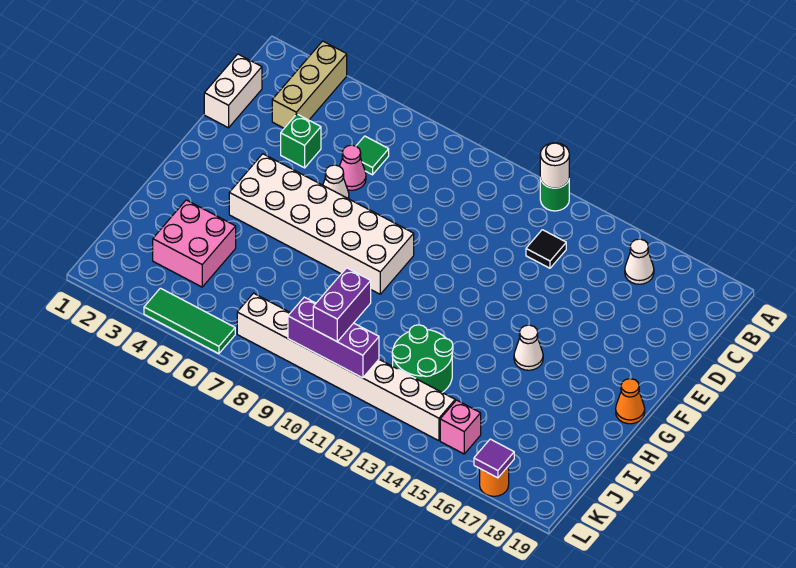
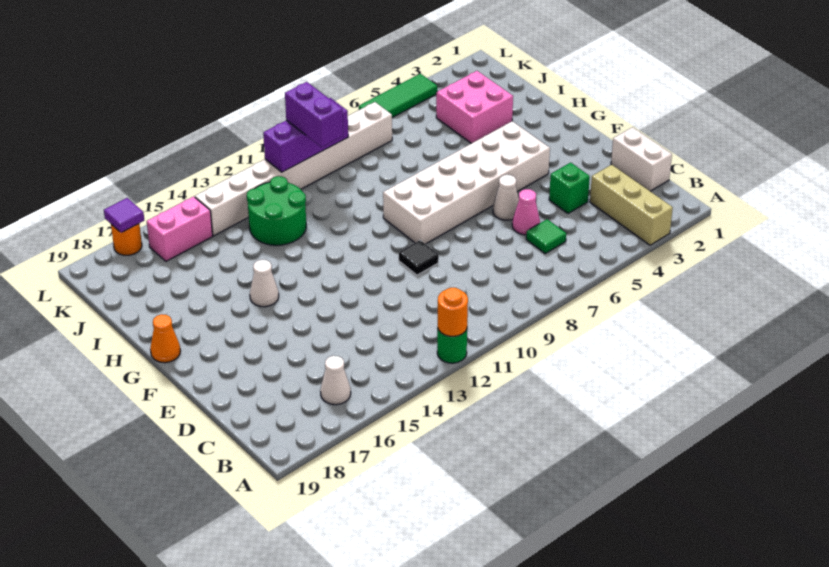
white 1x1 round brick [540,143,569,188] -> orange 1x1 round brick [438,288,468,336]
black 1x1 tile [526,230,566,268] -> black 1x1 tile moved to [399,240,439,275]
pink 1x1 brick [440,400,481,454] -> pink 1x2 brick [147,197,213,261]

